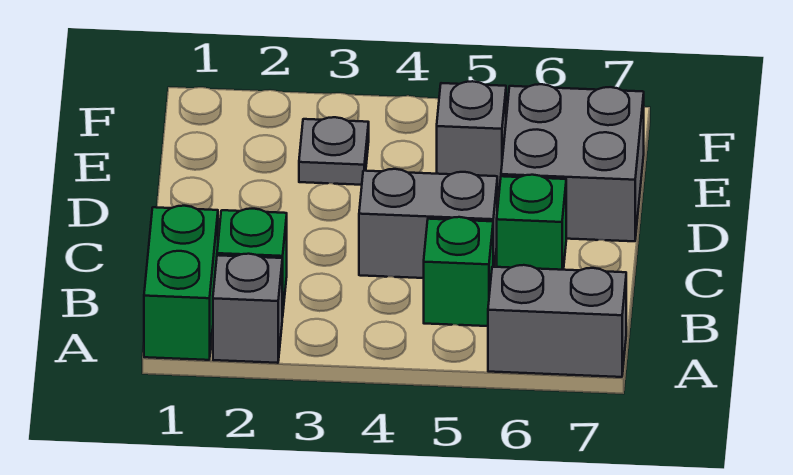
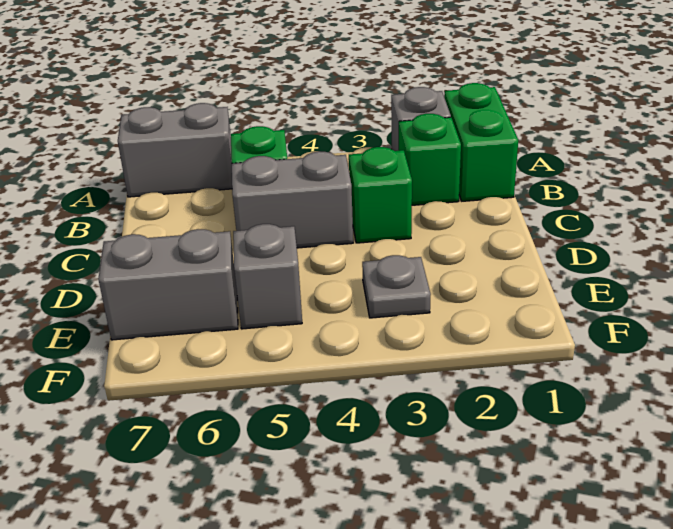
green 1x1 brick [497,175,566,270] -> green 1x1 brick moved to [349,147,412,243]
grey 2x2 brick [501,84,644,241] -> grey 1x2 brick [98,229,238,340]

